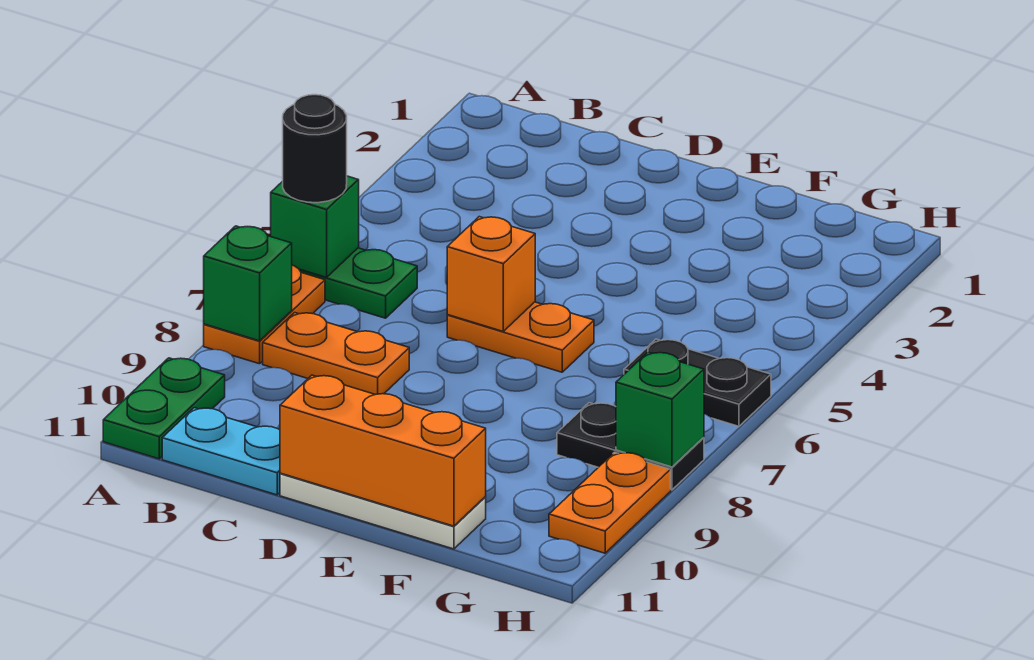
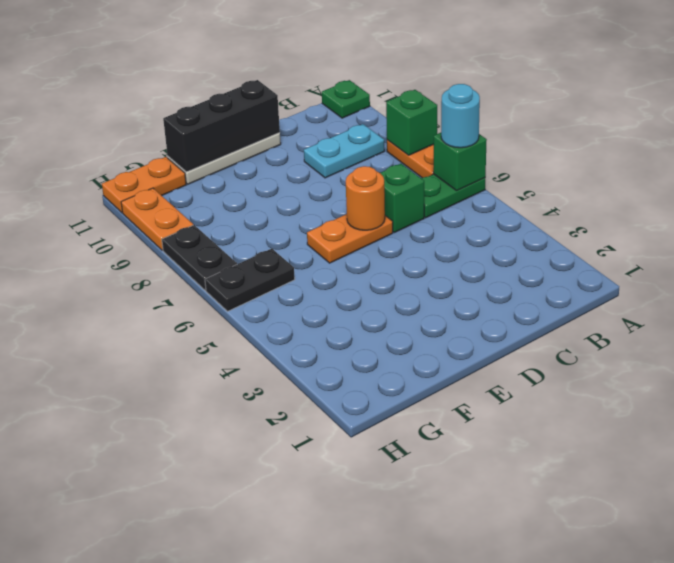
black 1x1 round brick [283,95,347,203] -> cyan 1x1 round brick [441,84,480,148]
green 1x2 plate [103,358,225,459] -> green 1x1 plate [322,80,370,118]
orange 1x2 plate [263,313,409,395] -> orange 1x2 plate moved to [102,157,186,213]
cyan 1x2 plate [162,408,280,495] -> cyan 1x2 plate moved to [304,124,385,178]
orange 1x1 brick [447,217,535,331] -> orange 1x1 round brick [346,166,385,230]
orange 1x3 brick [280,375,486,526] -> black 1x3 brick [163,80,280,172]
black 1x2 plate [557,403,704,490] -> black 1x2 plate turned to [162,225,237,290]
green 1x1 brick [616,352,704,467] -> green 1x1 brick moved to [381,164,424,233]

